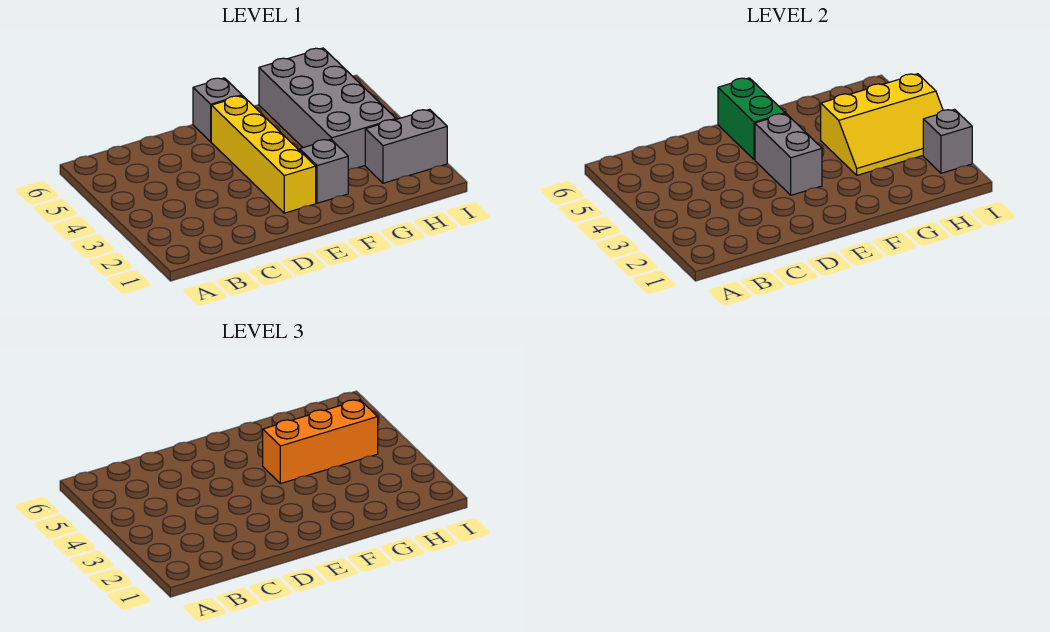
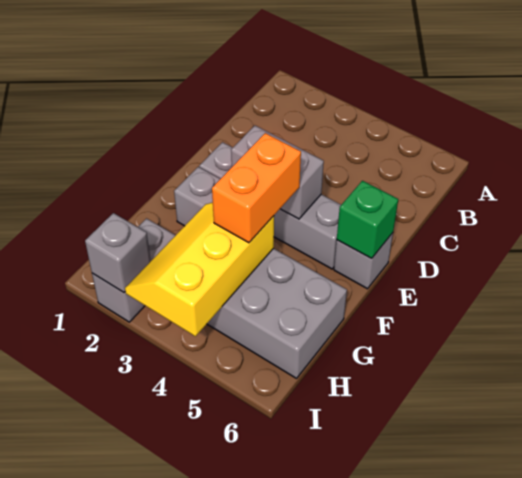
yellow 1x4 brick [211,96,316,213] -> grey 1x4 brick [199,142,341,269]
green 1x2 brick [718,78,785,160] -> green 1x1 brick [337,181,398,258]
orange 1x3 brick [263,400,378,484] -> orange 1x2 brick [212,133,301,243]

